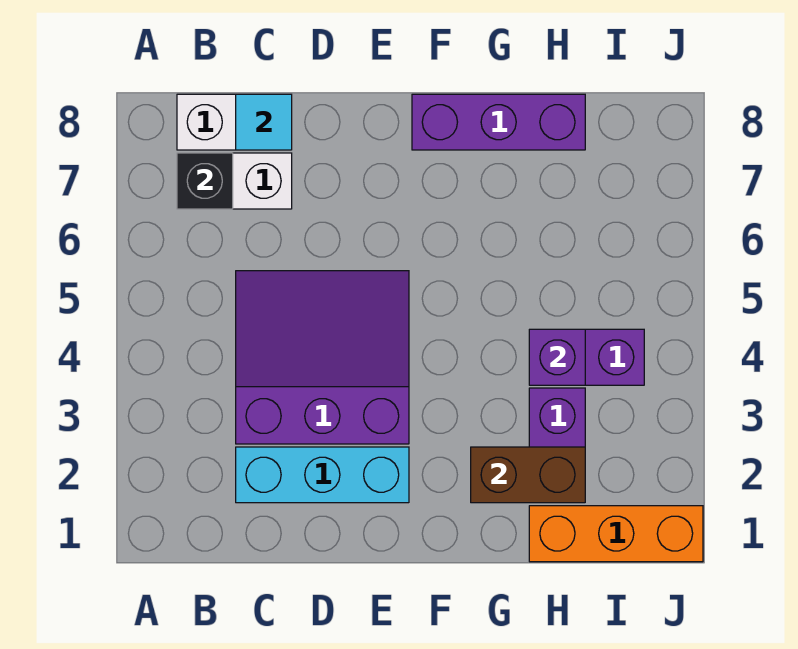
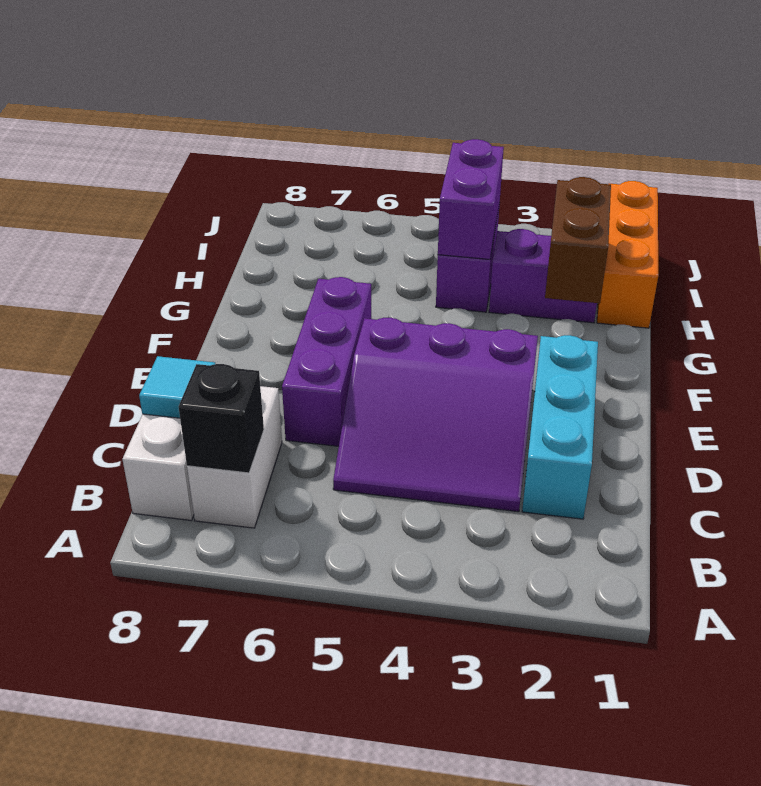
purple 3x3 slope [236,271,409,444] -> purple 3x3 slope turned to [333,318,538,512]
purple 1x3 brick [412,94,585,150] -> purple 1x3 brick moved to [282,277,371,446]
purple 1x1 brick [529,329,585,385] -> purple 1x2 brick [438,139,504,259]

